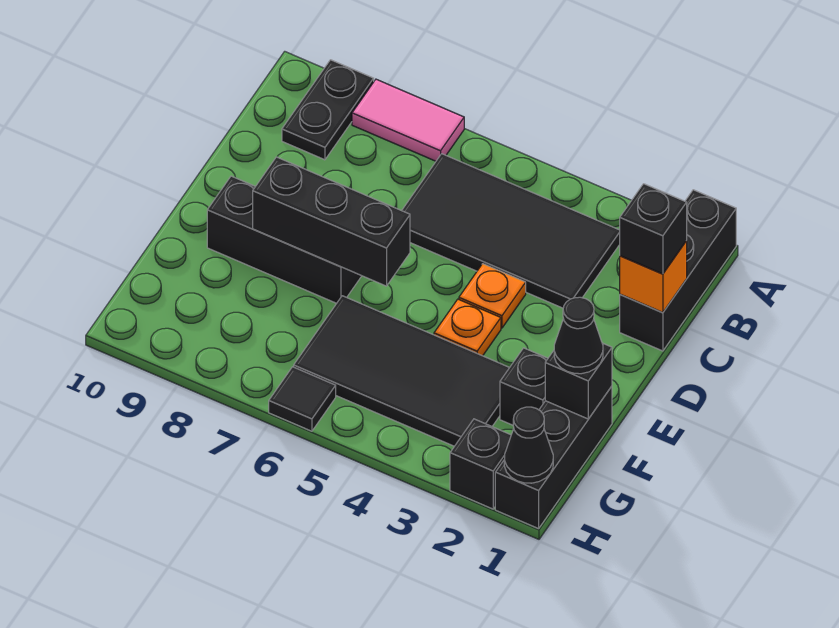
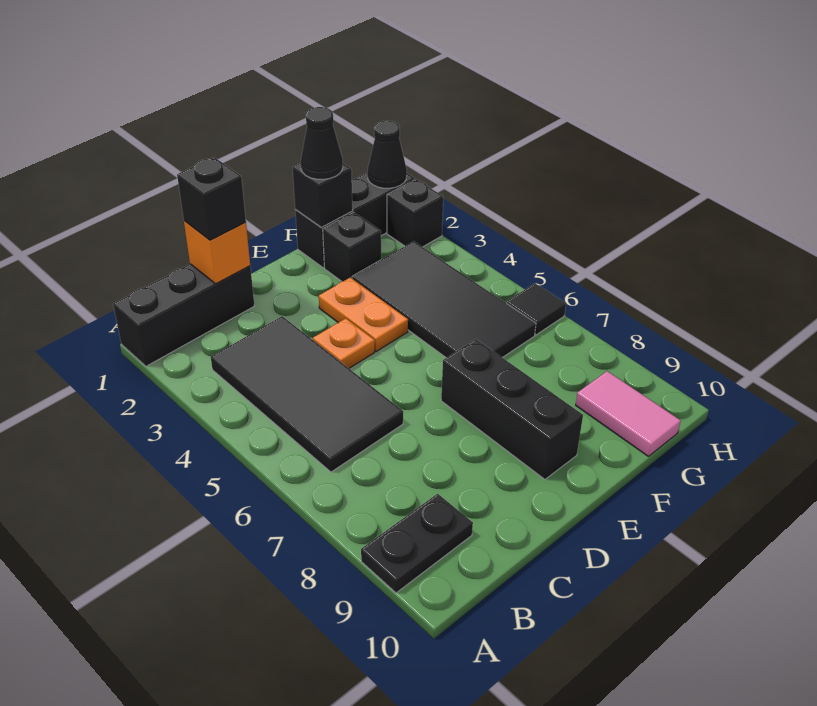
pink 1x2 tile [352,79,464,161] -> pink 1x2 tile moved to [576,371,681,456]
orange 1x1 plate [434,299,501,356] -> orange 1x2 plate [319,277,408,351]
black 1x3 brick [253,157,410,286] -> none

